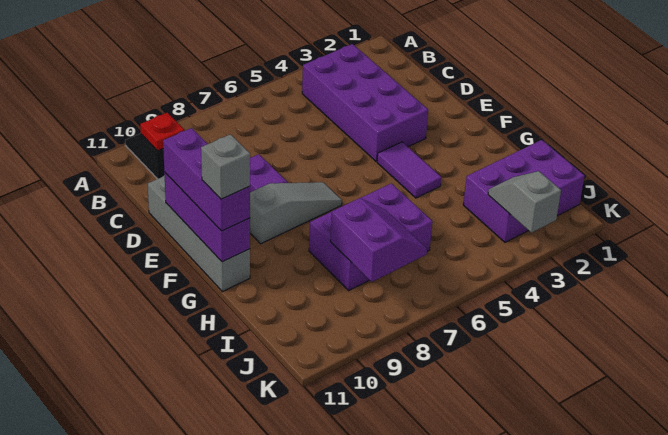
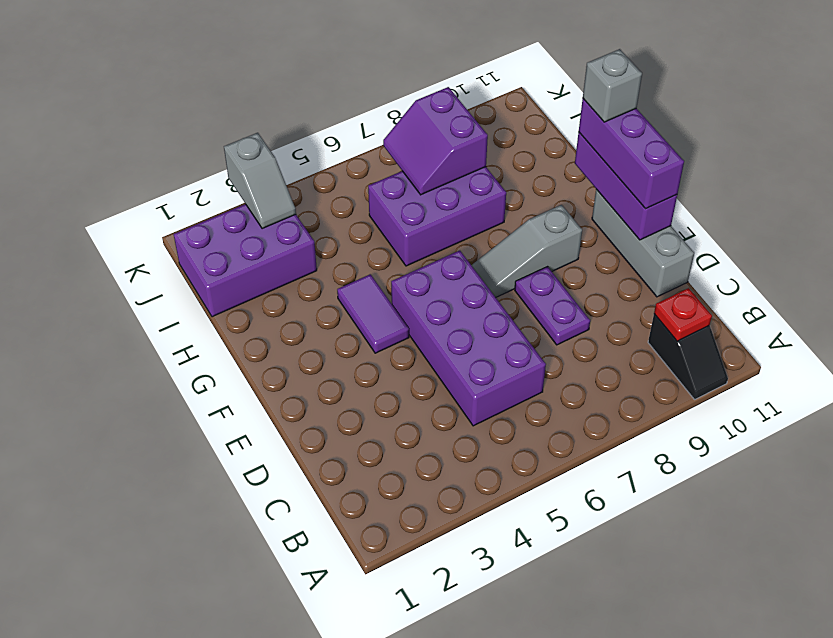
purple 2x4 brick [302,44,428,162] -> purple 2x4 brick moved to [391,251,546,426]
grey 1x4 brick [148,175,250,292] -> grey 1x3 brick [592,189,694,297]

